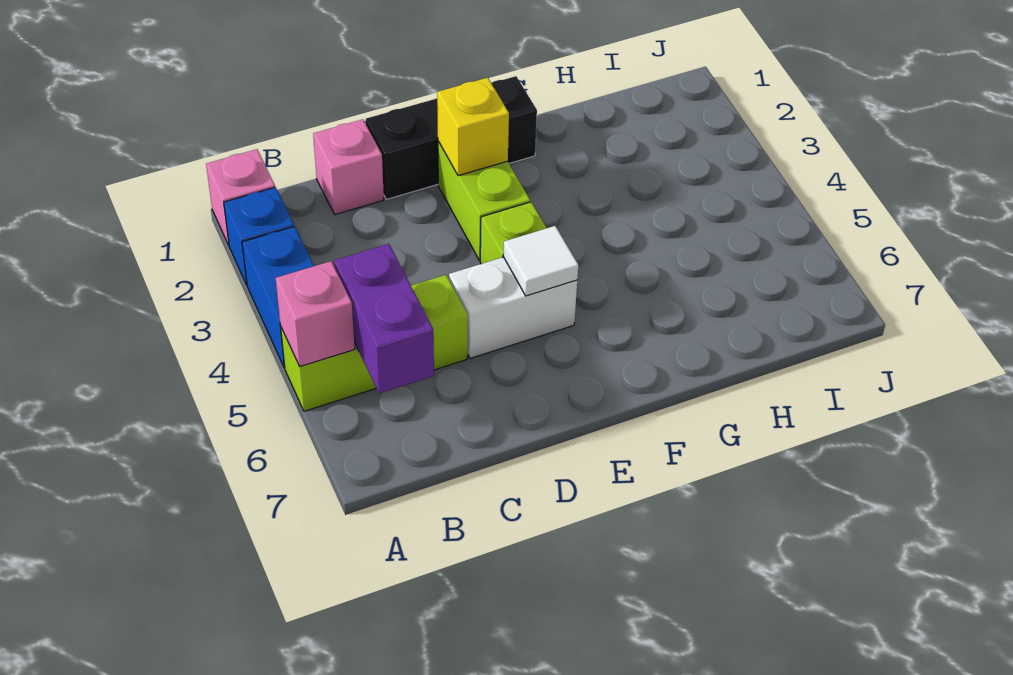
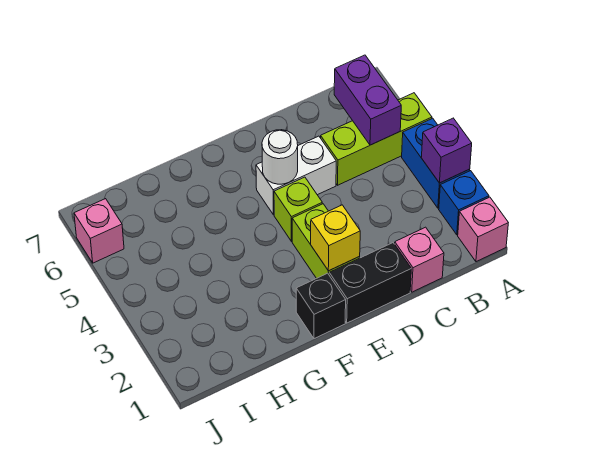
none -> purple 1x1 brick [421,118,472,183]
pink 1x1 brick [276,261,355,366] -> pink 1x1 brick moved to [74,199,124,263]
white 1x1 tile [503,226,578,296] -> white 1x1 round brick [262,130,298,184]

